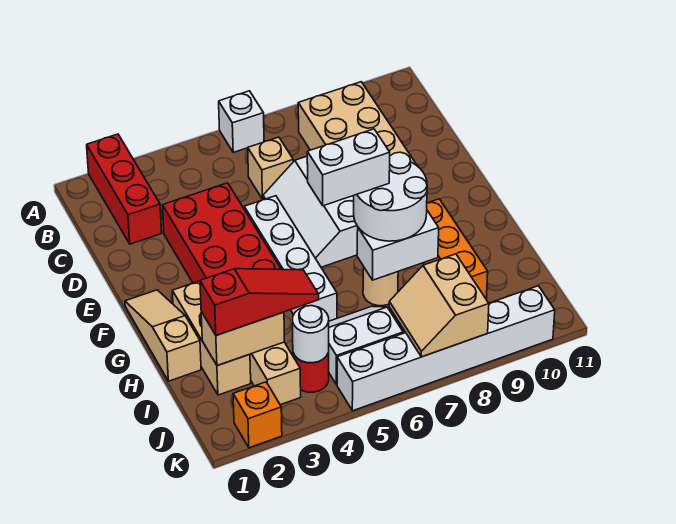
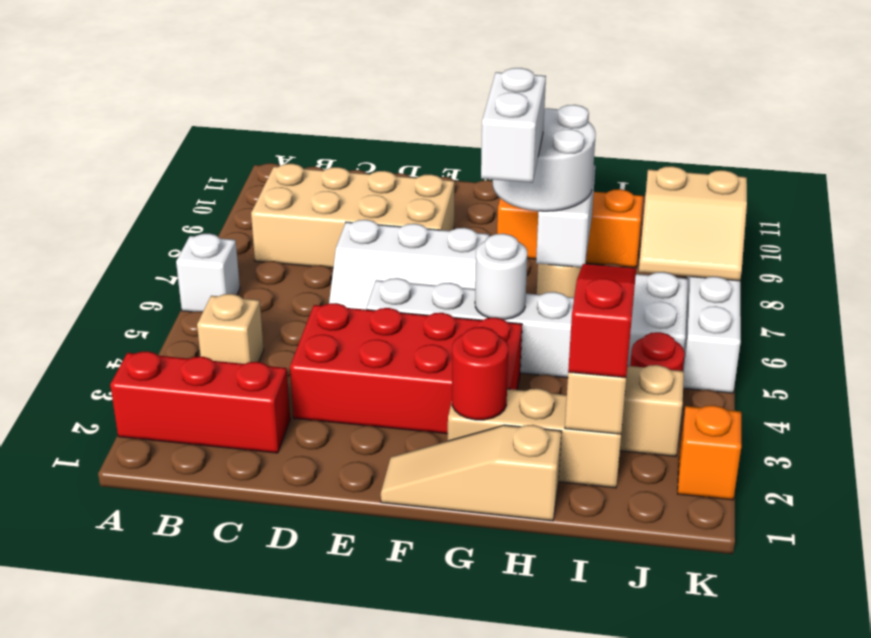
tan 1x1 brick [248,137,293,199] -> tan 1x1 brick moved to [197,294,264,364]
none -> red 1x1 round brick [452,327,508,420]
white 1x1 round brick [293,306,329,363] -> white 1x1 round brick moved to [475,234,527,319]

